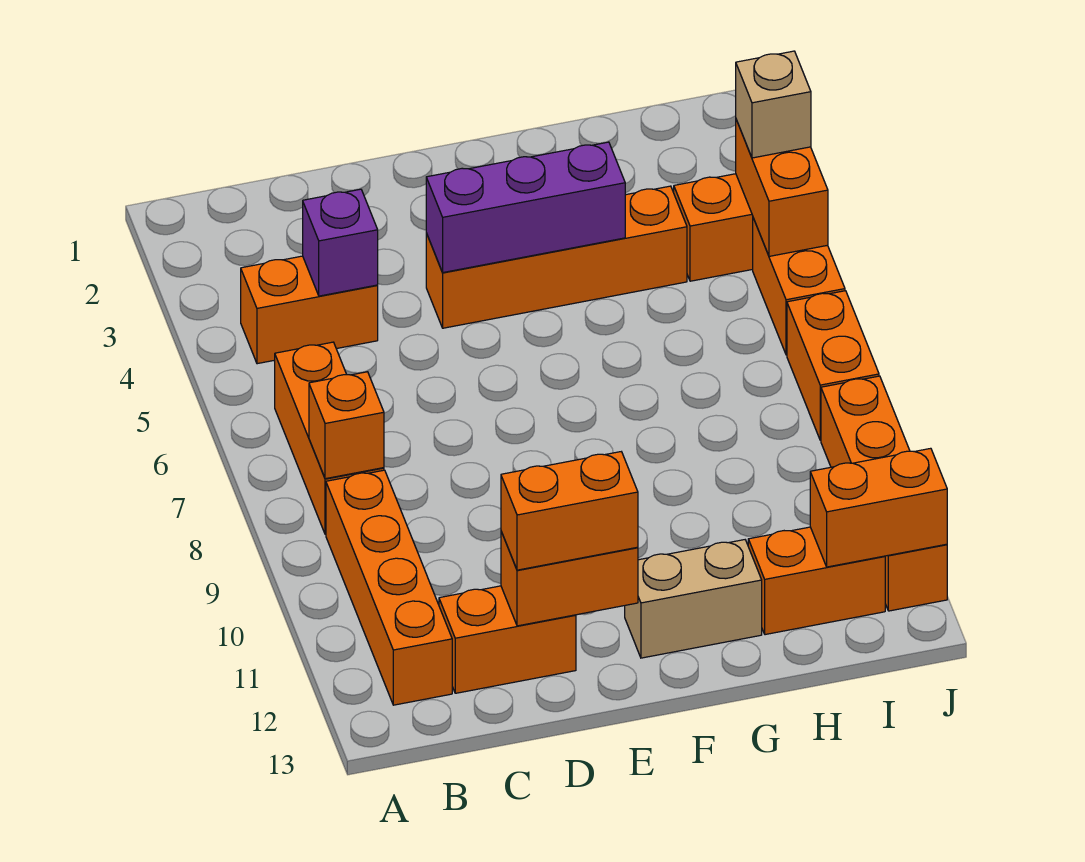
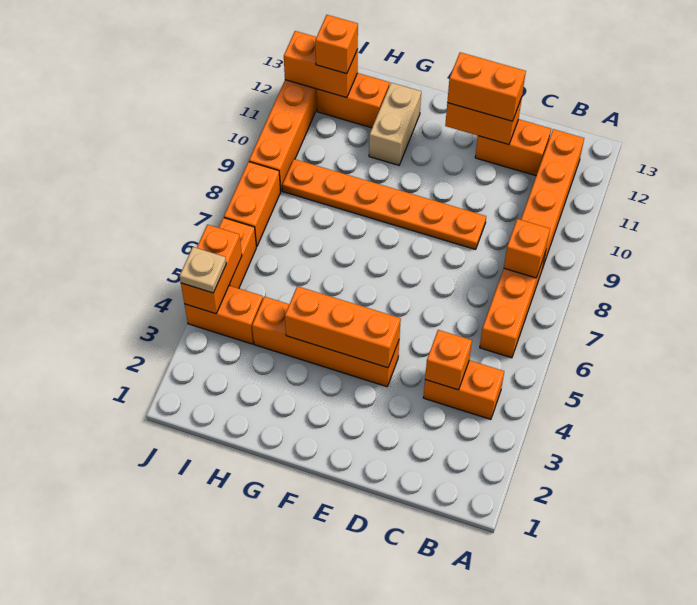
purple 1x1 brick [303,189,378,296] -> orange 1x1 brick [425,330,472,390]
none -> orange 1x6 plate [282,159,486,249]
purple 1x3 brick [426,142,625,272] -> orange 1x3 brick [285,286,401,368]
tan 1x2 brick [625,540,762,658] -> tan 1x2 brick turned to [369,83,421,165]
none -> orange 1x1 brick [315,15,358,74]
tan 1x1 brick [736,51,811,158] -> tan 1x1 plate [180,247,226,293]

